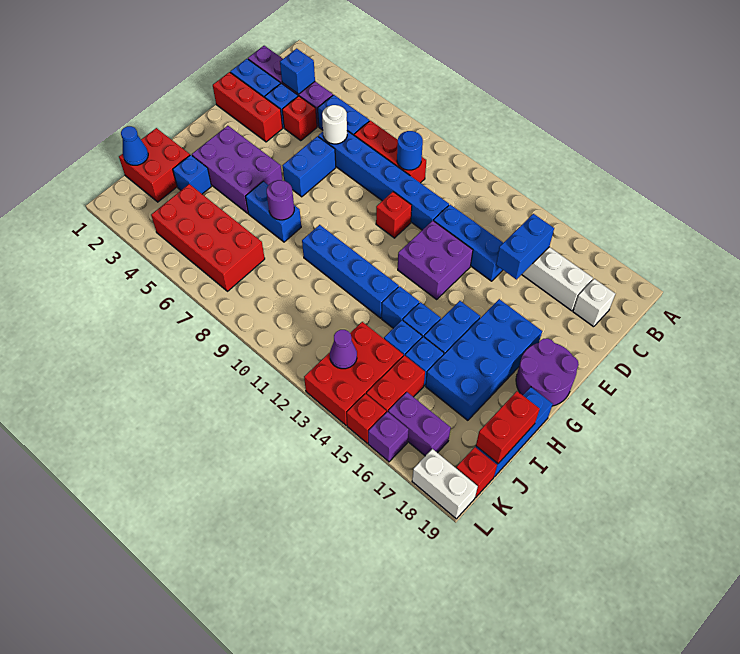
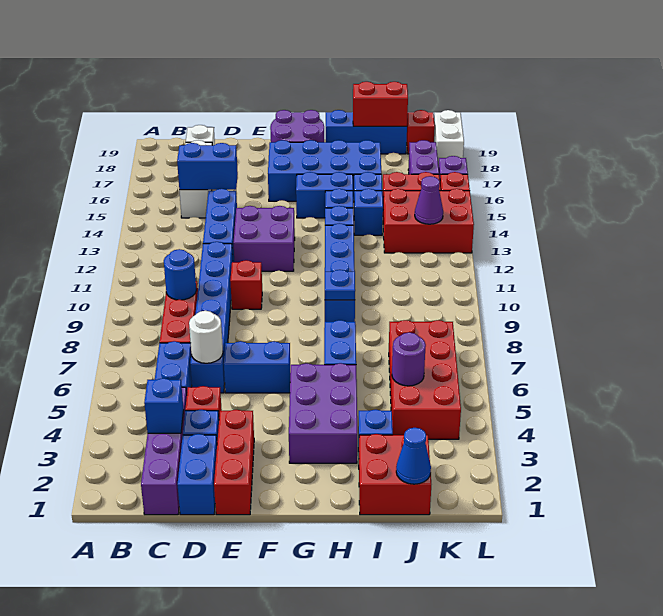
purple 1x1 round brick [267,180,294,220] -> purple 1x1 round brick moved to [392,332,426,386]
none -> blue 1x1 plate [325,270,355,300]

